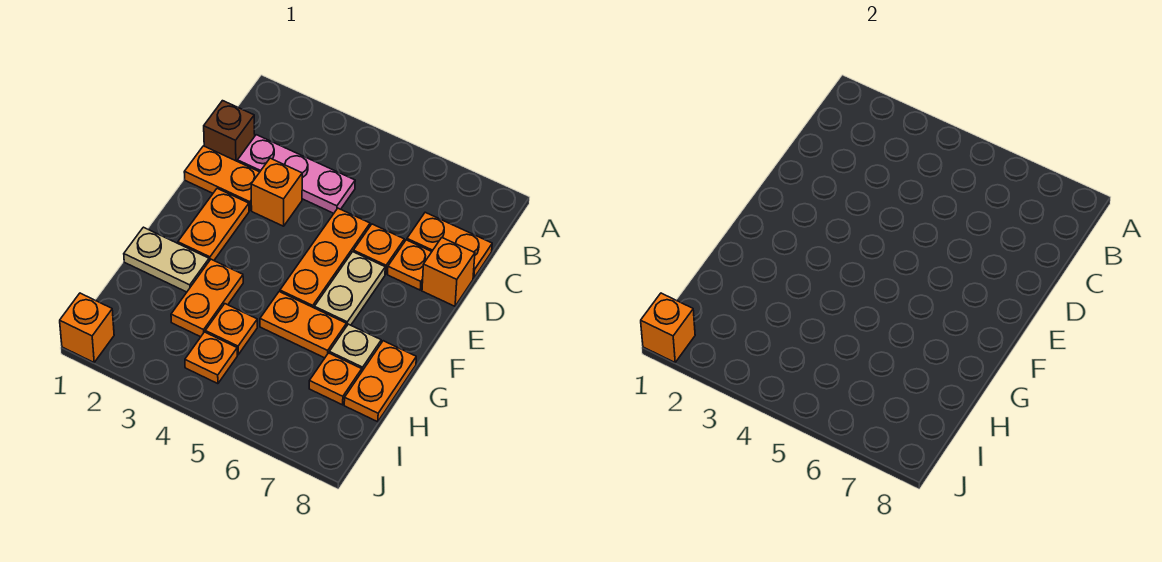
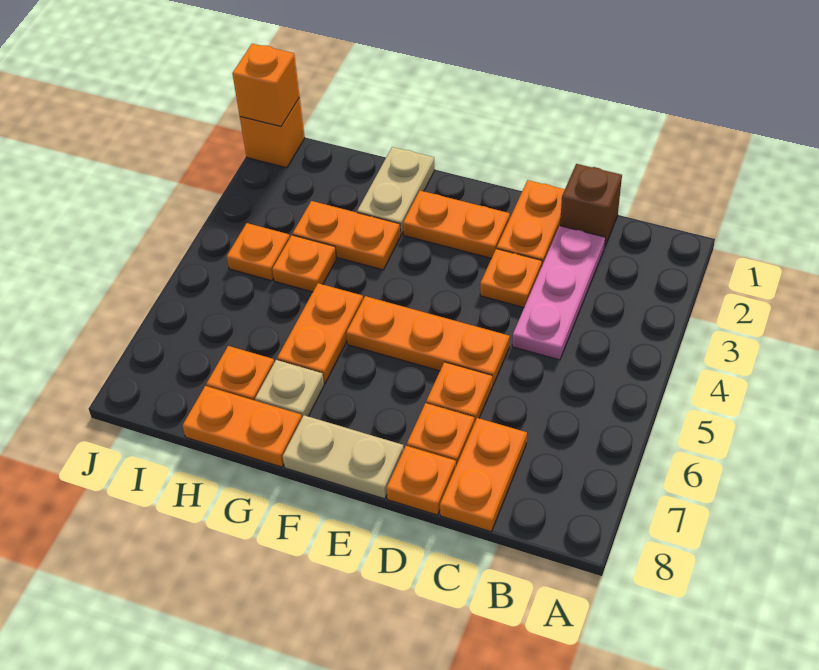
orange 1x1 brick [251,158,302,226] -> orange 1x1 plate [480,249,542,307]
orange 1x1 brick [422,238,475,306] -> orange 1x1 plate [386,446,456,515]
tan 1x2 plate [314,252,385,326] -> tan 1x2 plate moved to [283,415,404,499]

